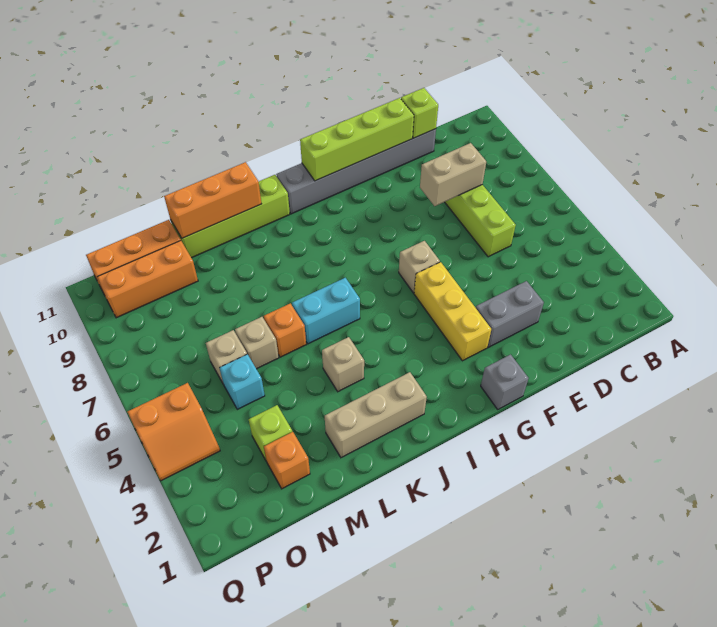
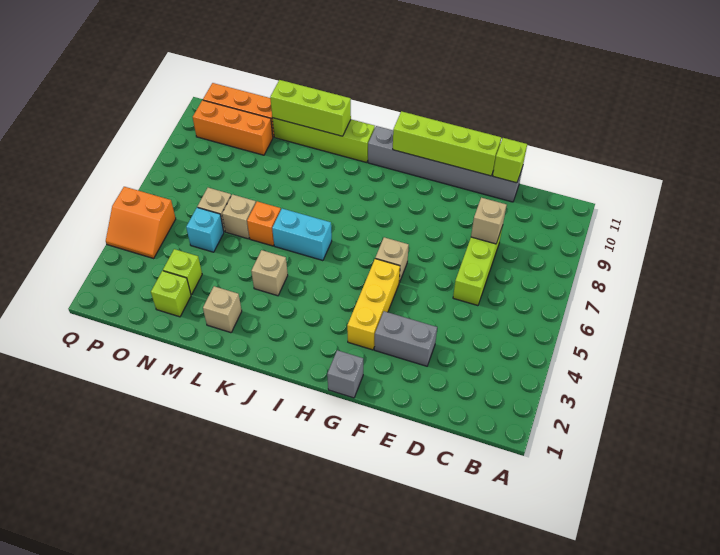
tan 1x2 brick [420,143,486,206] -> tan 1x1 brick [471,198,507,244]
tan 1x3 brick [325,372,427,458] -> tan 1x1 brick [203,286,242,333]
orange 1x3 brick [164,162,261,238] -> lime 1x3 brick [270,80,351,136]
orange 1x1 brick [264,432,310,489] -> lime 1x1 brick [151,271,191,317]

